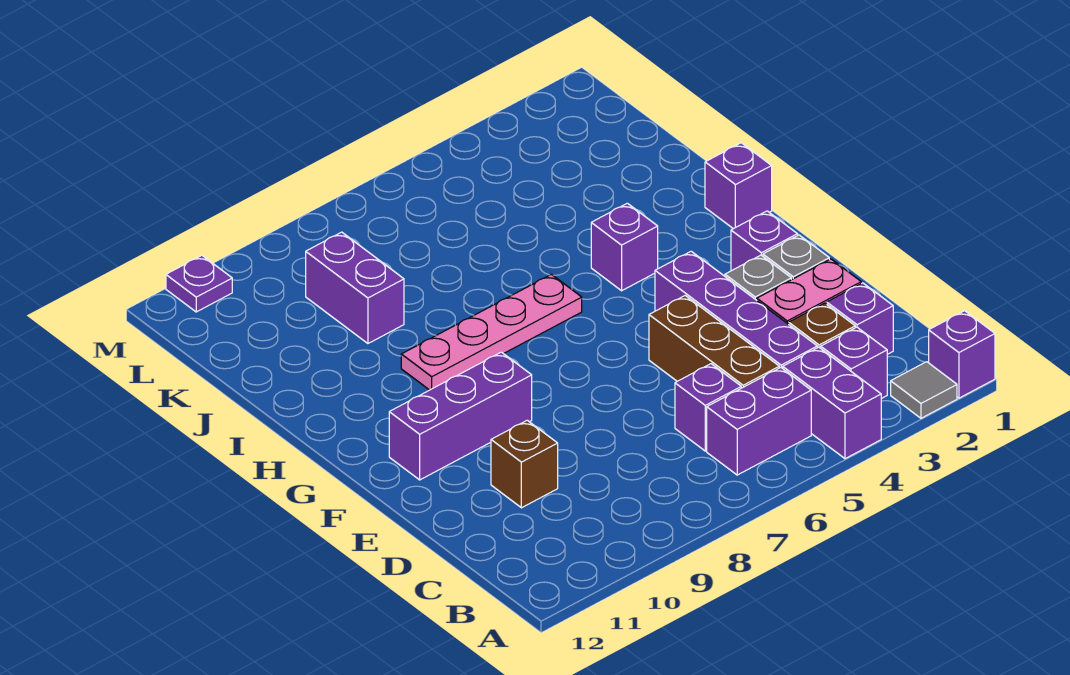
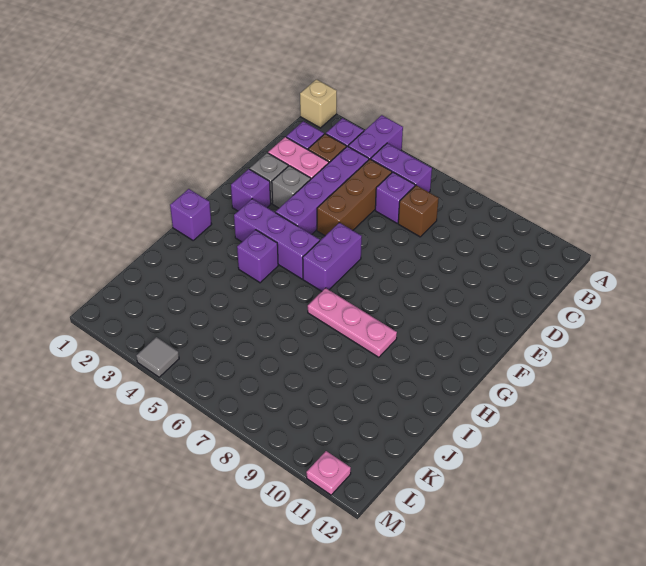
purple 1x1 brick [929,311,995,398] -> tan 1x1 brick [300,79,337,128]
grey 1x1 tile [891,362,957,418] -> grey 1x1 tile moved to [136,337,179,377]
brown 1x1 brick [491,420,558,508] -> brown 1x1 brick moved to [398,185,439,237]
purple 1x3 brick [389,352,532,480] -> purple 1x3 brick moved to [234,199,320,279]
pink 1x4 plate [401,274,582,390] -> pink 1x3 plate [308,288,397,357]
purple 1x2 brick [306,232,404,343] -> purple 1x2 brick moved to [303,223,362,291]
purple 1x1 plate [166,255,232,312] -> pink 1x1 plate [306,451,351,495]

